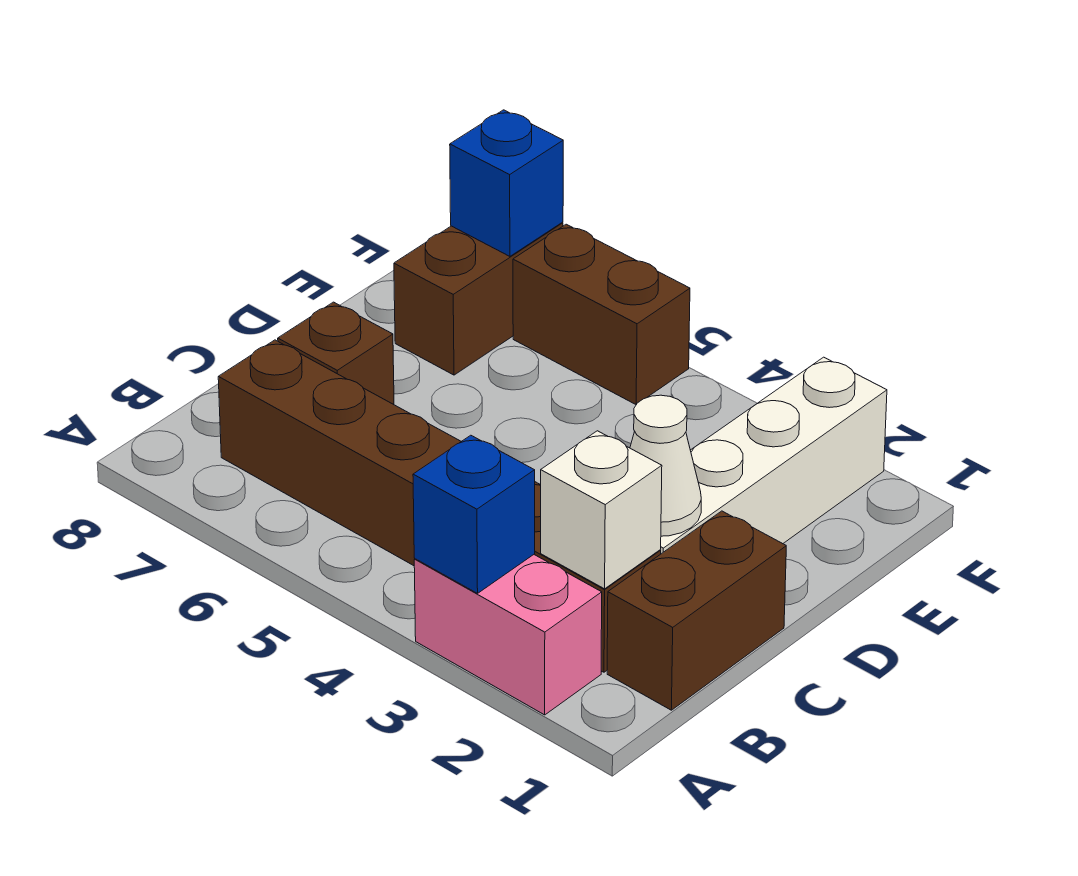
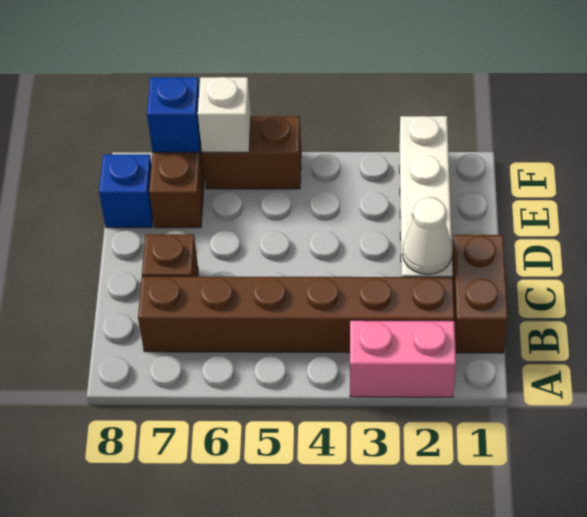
blue 1x1 brick [413,435,535,593] -> blue 1x1 brick moved to [99,155,153,228]
white 1x1 brick [541,431,662,589] -> white 1x1 brick moved to [198,77,251,152]

